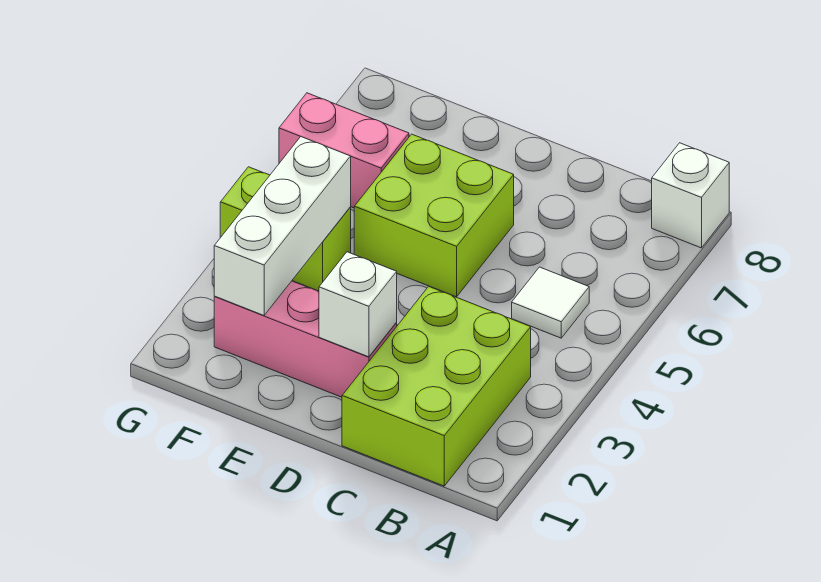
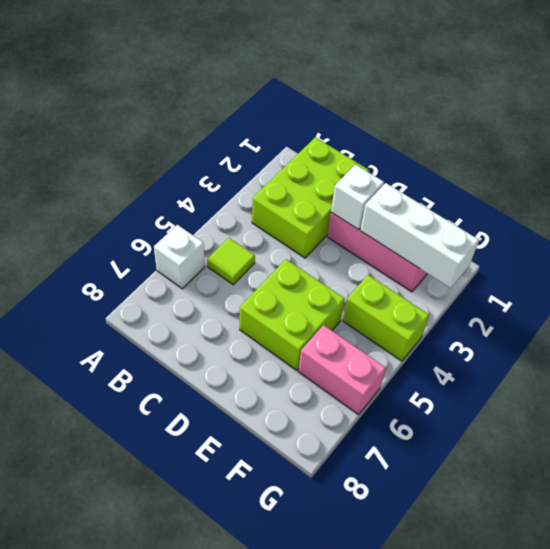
white 1x1 brick [652,143,729,248] -> white 1x1 brick moved to [154,225,205,289]
white 1x1 tile [512,267,589,338] -> lime 1x1 tile [207,238,255,285]
white 1x3 brick [214,137,351,315] -> white 1x3 brick turned to [360,183,479,288]

